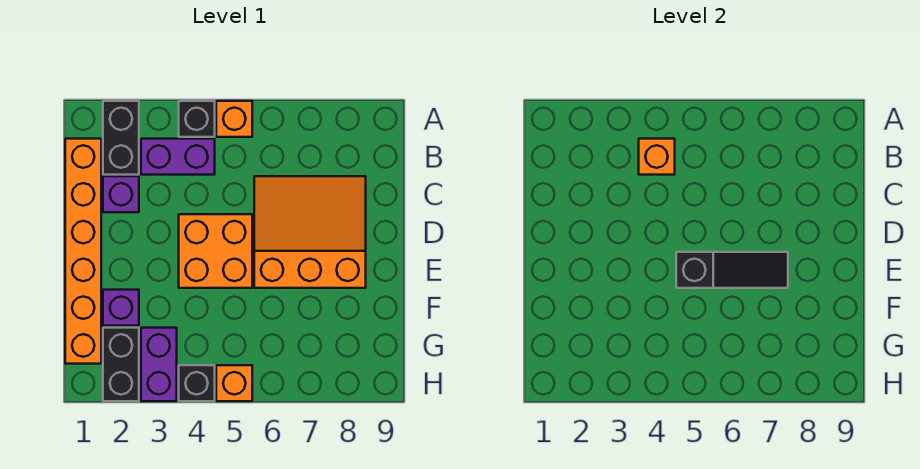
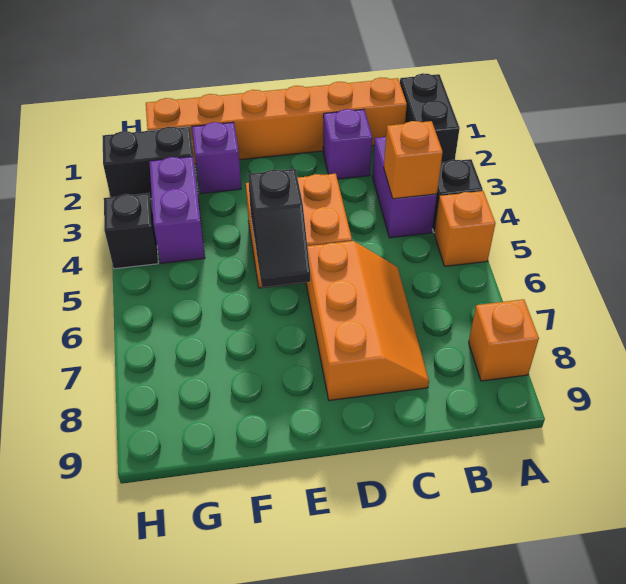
black 1x2 brick [103,101,139,175] -> black 1x2 brick turned to [400,73,460,162]
orange 3x3 slope [254,176,366,288] -> orange 2x3 slope [306,241,429,401]
black 1x3 slope [676,252,788,288] -> black 1x2 slope [248,169,310,287]
purple 1x2 brick [141,328,177,401] -> purple 1x2 brick turned to [149,157,205,263]
orange 1x1 brick [216,365,252,401] -> orange 1x1 brick moved to [469,299,539,381]

